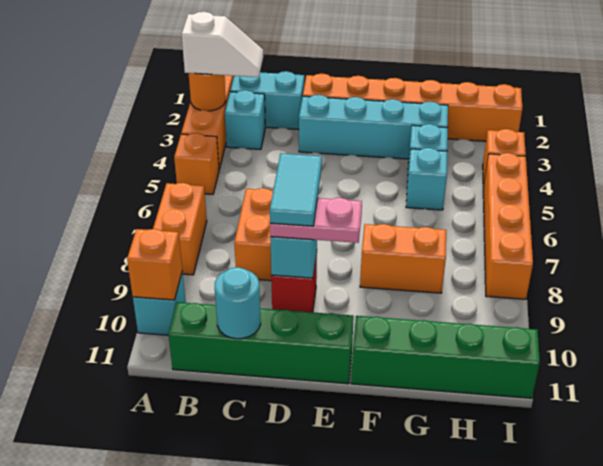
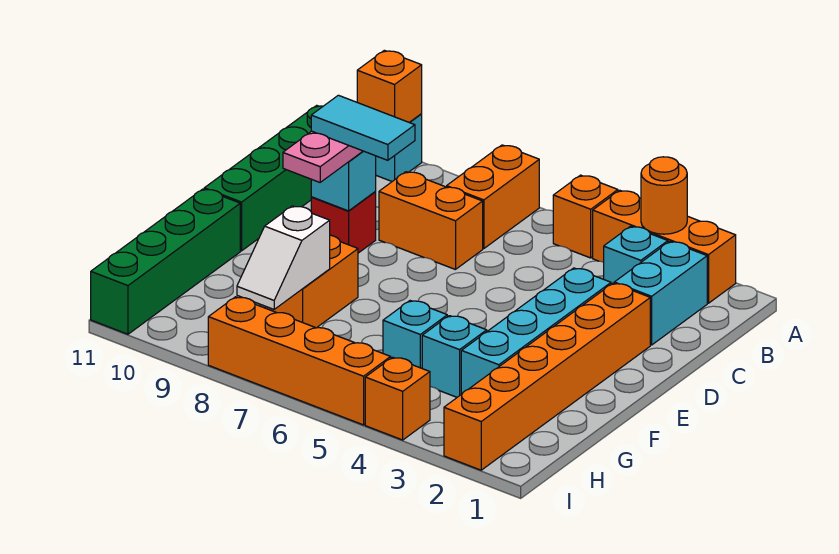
white 1x2 slope [181,12,263,77] -> white 1x2 slope moved to [237,206,330,309]
orange 1x2 brick [153,183,207,275] -> orange 1x2 brick turned to [447,145,539,249]
cyan 1x1 round brick [215,267,261,339] -> none

